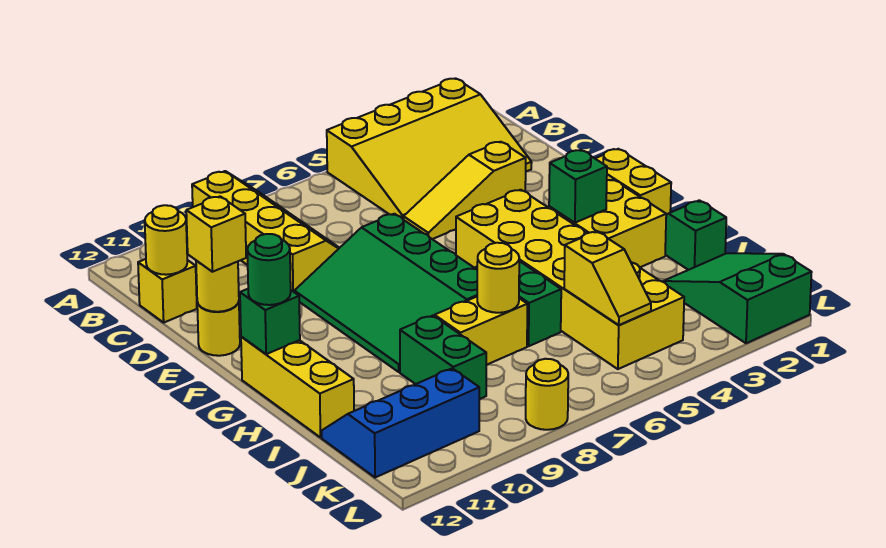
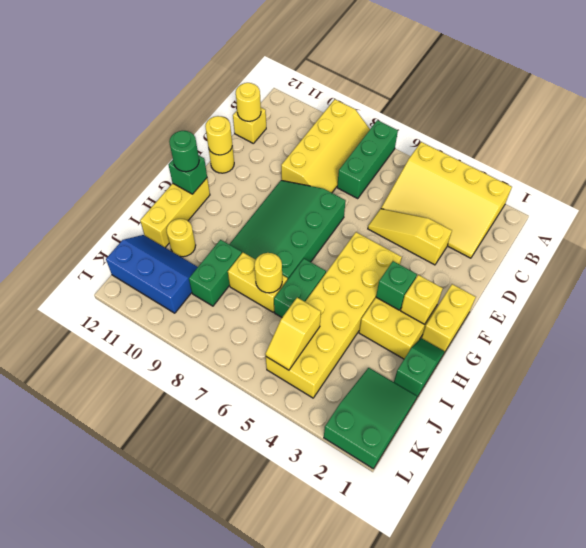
none -> green 1x3 brick [337,120,398,198]
yellow 1x1 brick [186,196,246,272] -> yellow 1x1 brick moved to [401,275,443,324]
yellow 1x1 round brick [526,359,568,430] -> yellow 1x1 round brick moved to [167,219,196,257]

